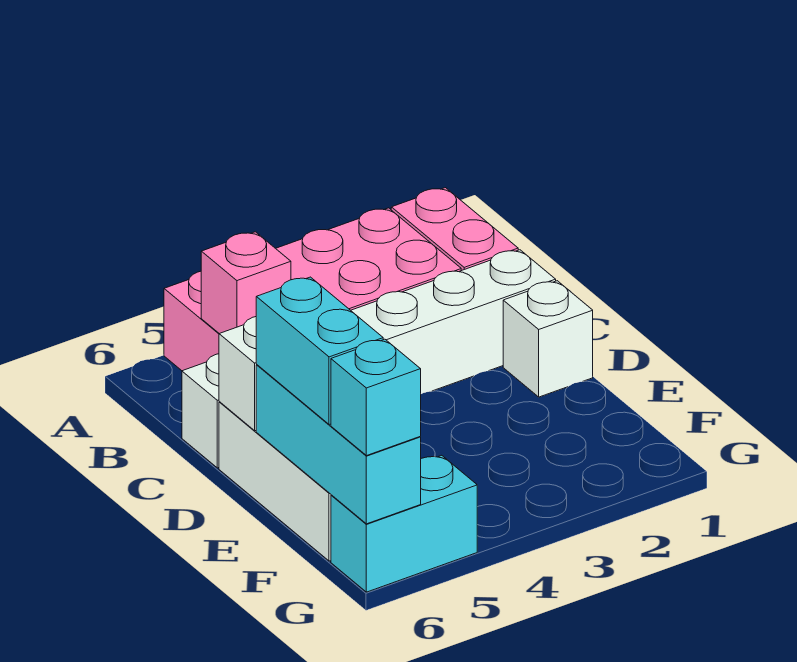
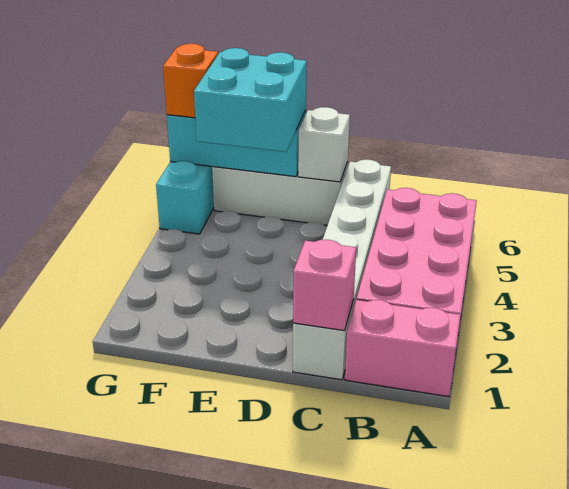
pink 1x1 brick [201,232,291,334] -> pink 1x1 brick moved to [293,240,356,331]
white 1x1 brick [503,281,593,397] -> none
cyan 1x2 brick [256,277,383,425] -> cyan 2x2 brick [194,48,307,152]
cyan 1x1 brick [331,339,421,456] -> orange 1x1 brick [163,44,218,118]

